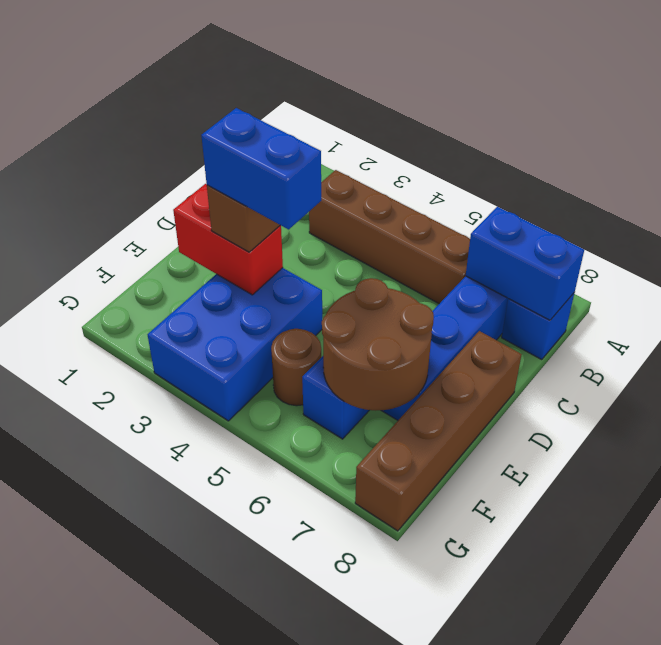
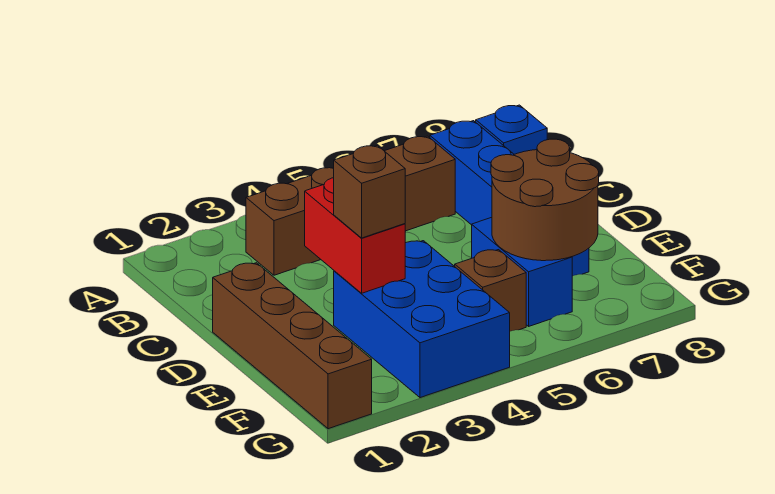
blue 1x2 brick [466,207,584,320] -> none
brown 1x4 brick [355,331,522,531] -> brown 1x4 brick moved to [213,263,372,429]
red 1x2 brick [173,184,283,295] -> red 1x2 brick turned to [305,178,405,293]
blue 1x2 brick [201,108,321,229] -> none
brown 1x1 round brick [271,329,321,406] -> brown 1x1 brick [455,250,526,331]

